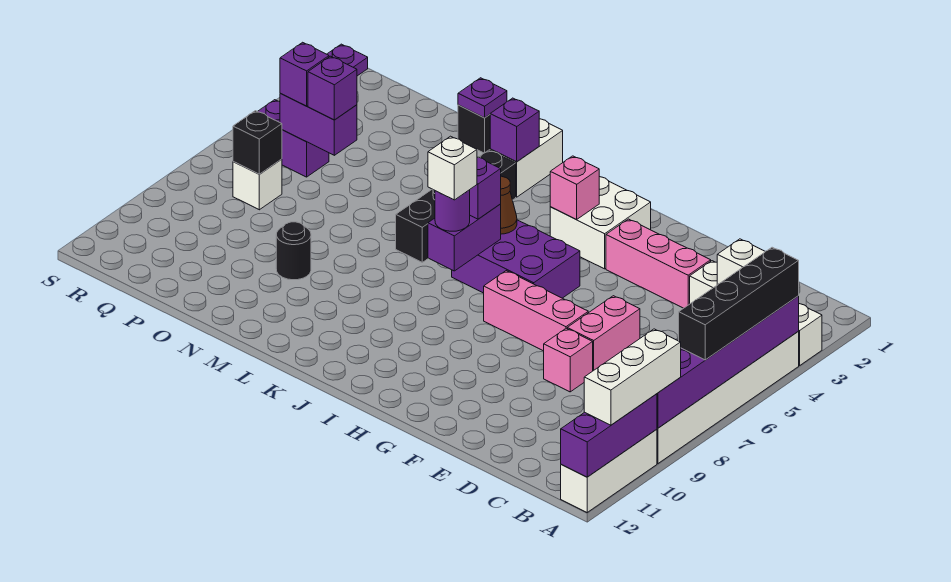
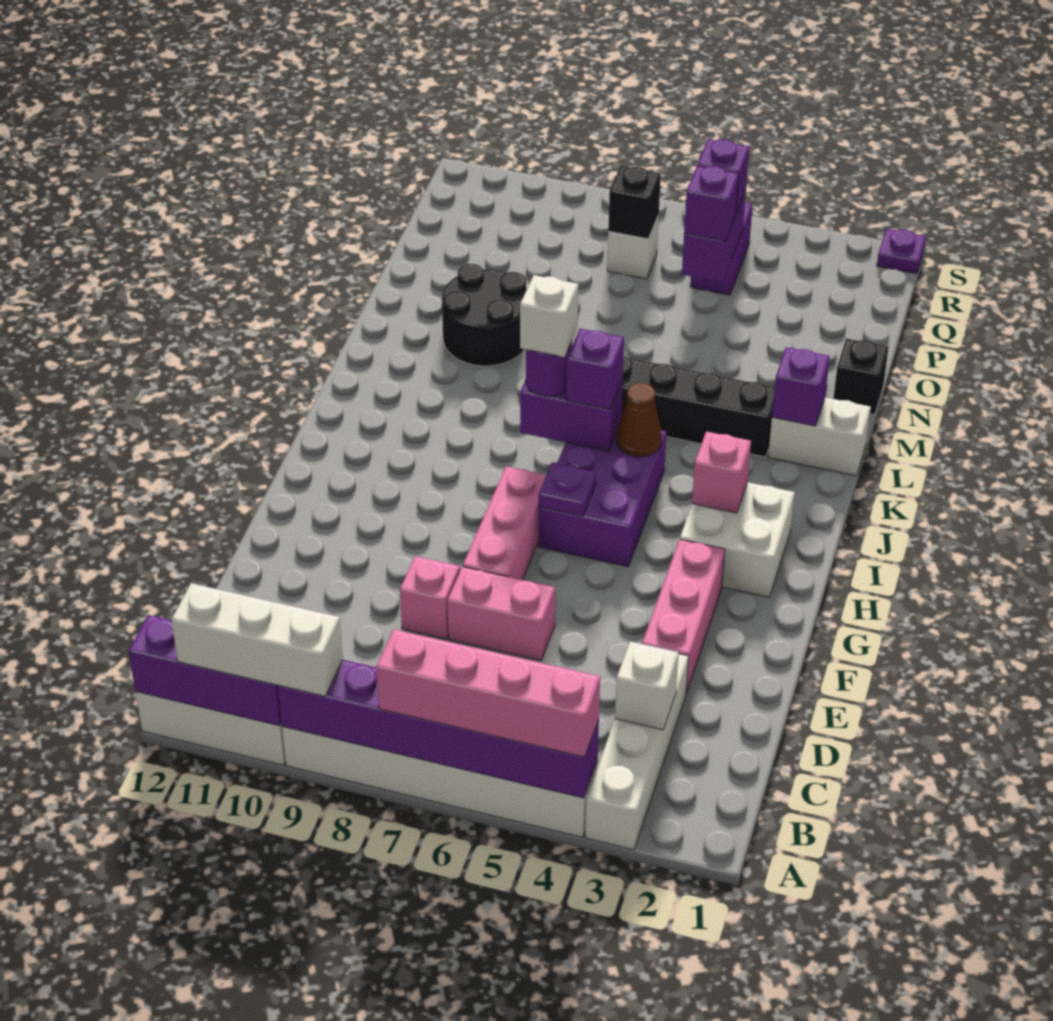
black 1x4 brick [679,247,799,360] -> pink 1x4 brick [376,629,600,757]
purple 1x1 plate [458,78,507,118] -> purple 1x1 plate moved to [539,463,596,516]
black 1x1 round brick [276,222,311,280] -> black 2x2 round brick [442,264,527,366]

